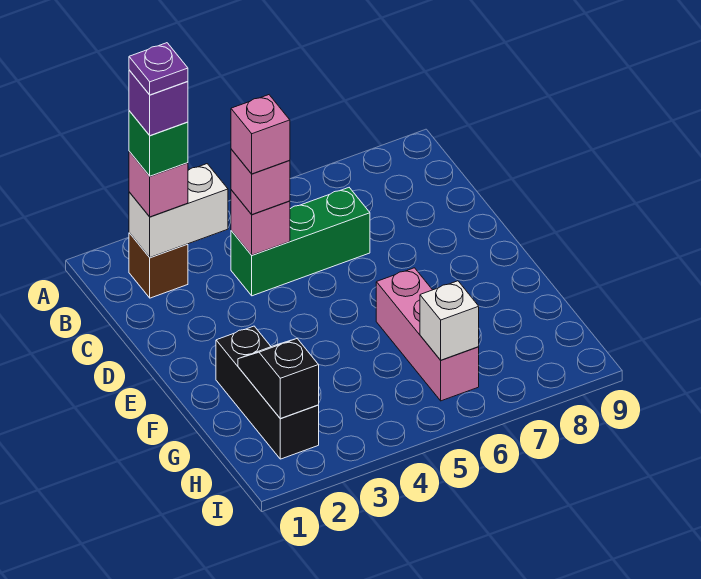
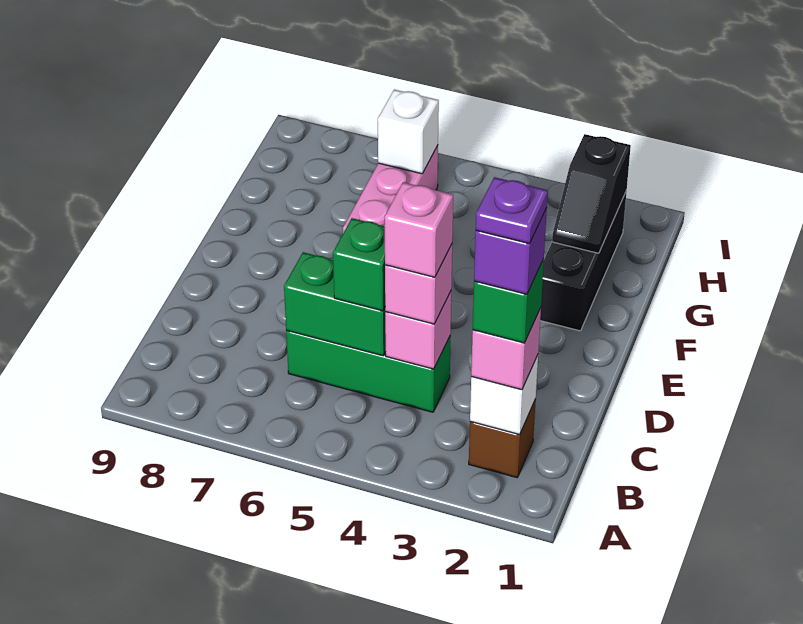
white 1x2 brick [129,164,228,257] -> white 1x1 brick [470,355,538,435]
none -> green 1x2 brick [284,252,386,356]
none -> green 1x1 brick [333,218,385,311]

